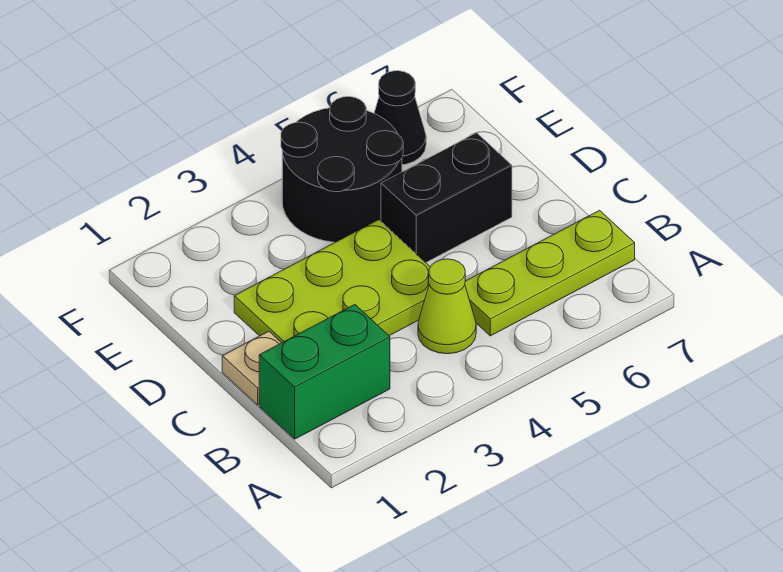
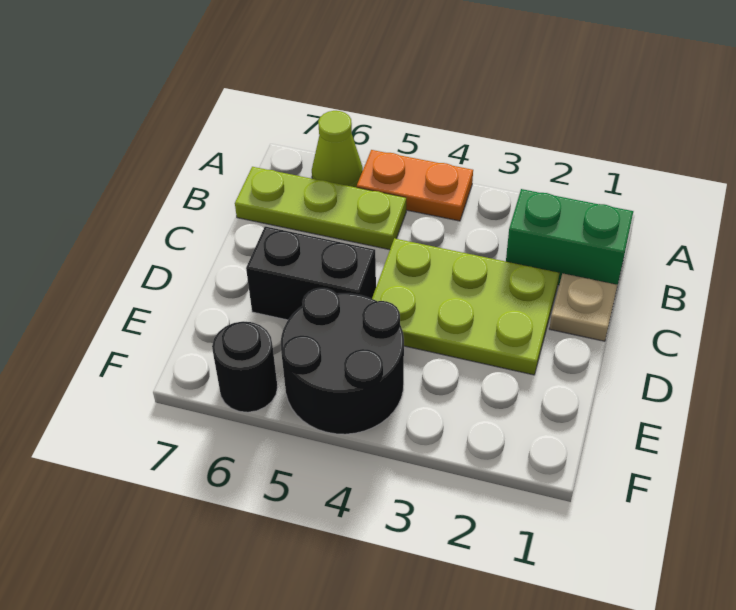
none -> orange 1x2 plate [357,150,473,221]
lime 1x1 cone [418,259,476,354] -> lime 1x1 cone moved to [312,111,363,188]
black 1x1 cone [374,71,426,165] -> black 1x1 round brick [212,321,278,412]

